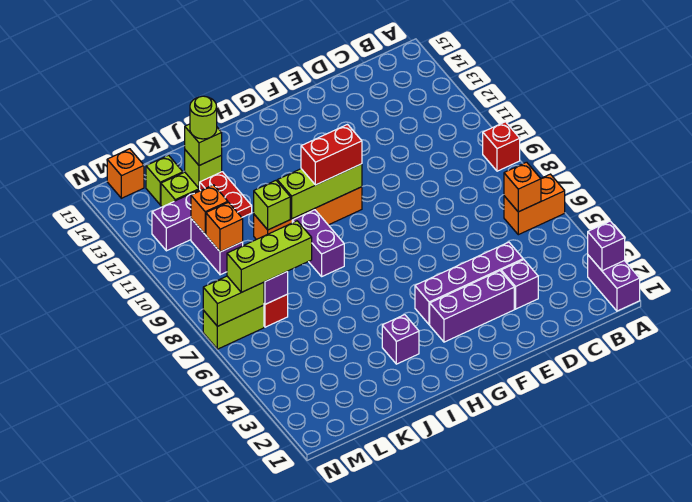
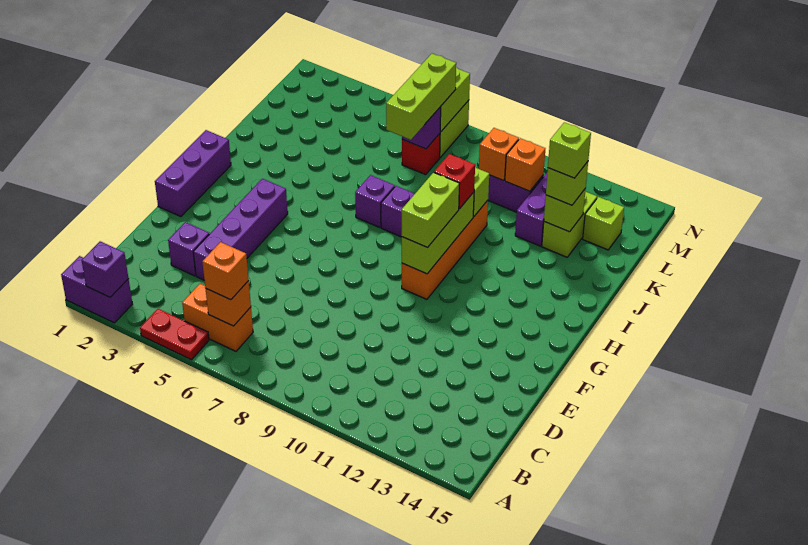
orange 1x2 brick [504,174,565,235] -> orange 1x2 brick turned to [182,284,253,351]
red 1x1 brick [483,122,520,171] -> red 1x1 brick moved to [434,154,475,209]
purple 1x3 brick [430,271,514,342] -> purple 1x3 brick moved to [155,130,231,217]
red 1x2 brick [301,125,362,185] -> lime 1x2 brick [401,172,460,248]
purple 1x1 brick [382,315,419,364] -> purple 1x1 brick moved to [355,175,395,228]
red 1x2 plate [199,172,252,217] -> red 1x2 plate moved to [140,309,209,360]
lime 1x1 round brick [190,96,217,139] -> lime 1x1 brick [548,122,591,178]
orange 1x1 brick [107,149,144,198] -> orange 1x1 brick moved to [202,242,249,300]

